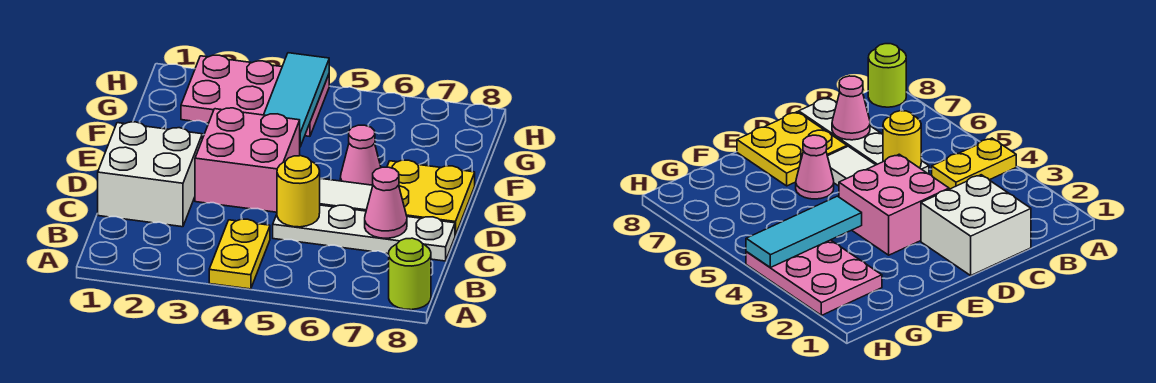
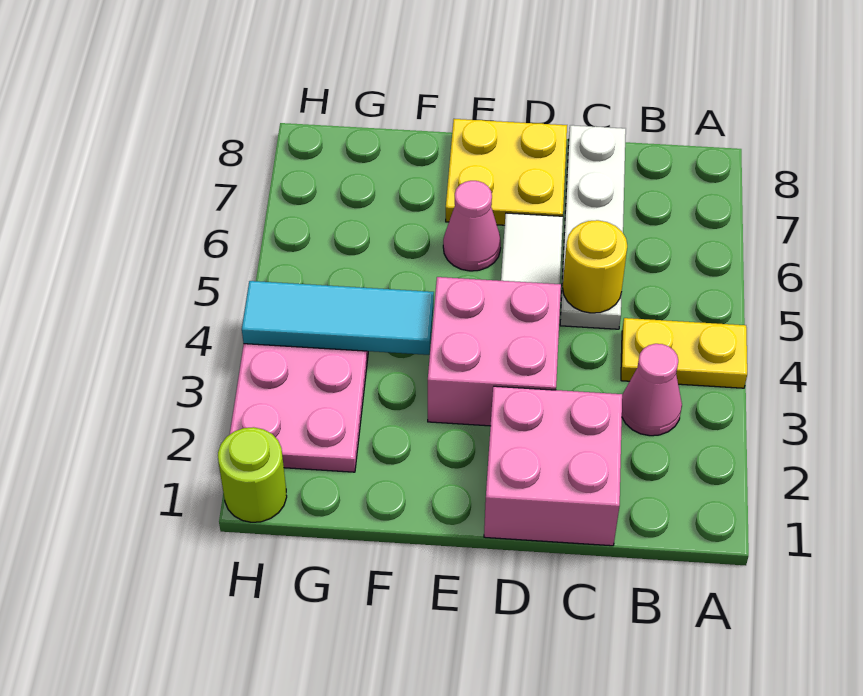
lime 1x1 round brick [389,238,431,310] -> lime 1x1 round brick moved to [218,427,287,522]
white 2x2 brick [98,122,202,227] -> pink 2x2 brick [484,386,622,546]
pink 1x1 cone [365,167,407,238] -> pink 1x1 cone moved to [622,344,682,436]

